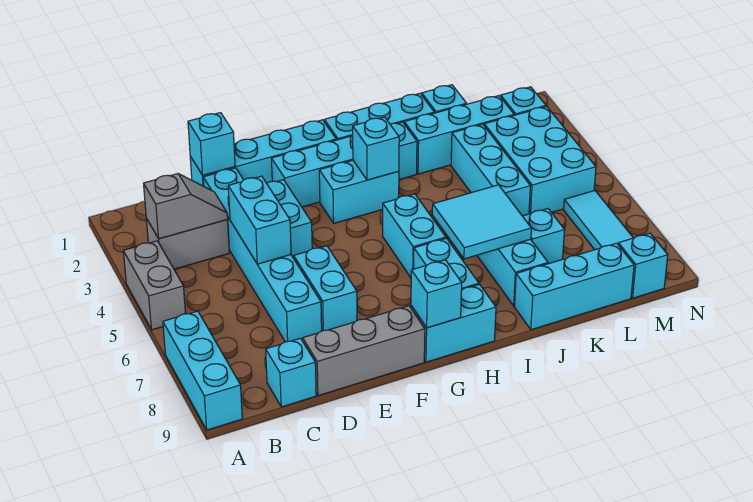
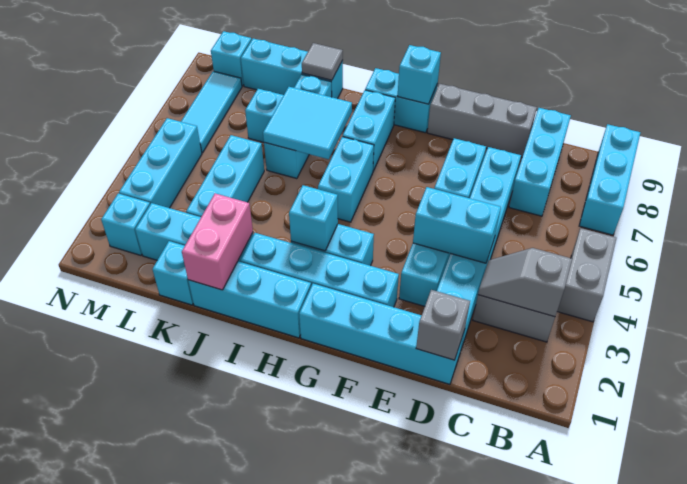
cyan 1x1 brick [266,338,316,407] -> cyan 1x3 brick [509,108,571,216]
cyan 1x1 brick [188,113,235,175] -> grey 1x1 brick [416,290,470,360]
cyan 1x2 brick [228,176,291,264] -> cyan 1x2 brick turned to [413,187,501,263]
none -> pink 1x2 brick [182,193,253,290]
none -> grey 1x1 tile [302,43,343,80]
cyan 2x3 brick [484,106,596,214] -> cyan 1x3 brick [119,118,202,208]

